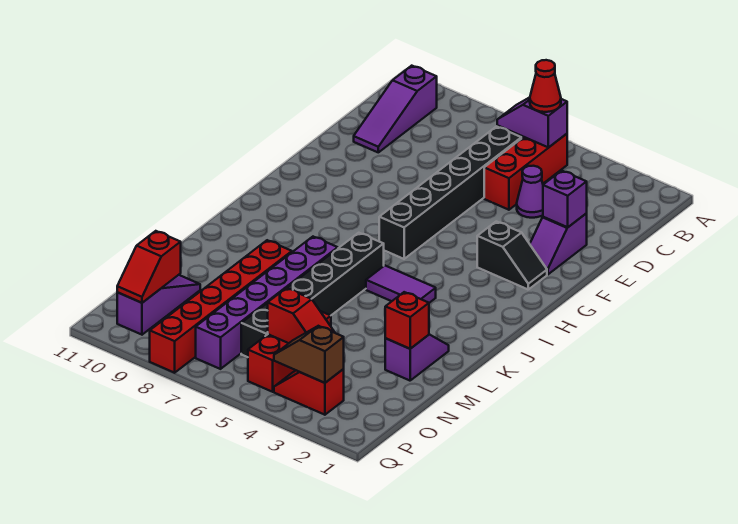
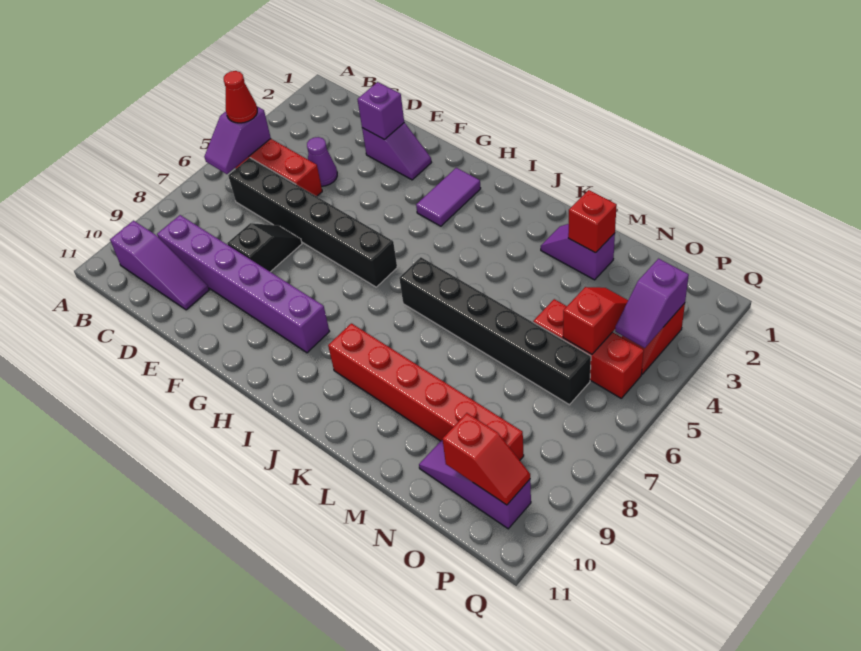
black 1x2 slope [477,222,547,289] -> black 1x2 slope moved to [227,223,302,272]
purple 1x2 tile [366,266,436,303] -> purple 1x2 tile moved to [416,168,481,226]
purple 1x6 brick [196,237,338,369] -> purple 1x6 brick moved to [157,215,330,353]
red 1x6 brick [150,240,292,373] -> red 1x6 brick moved to [328,323,524,460]
brown 1x2 slope [274,326,344,383] -> purple 1x2 slope [615,259,689,348]

